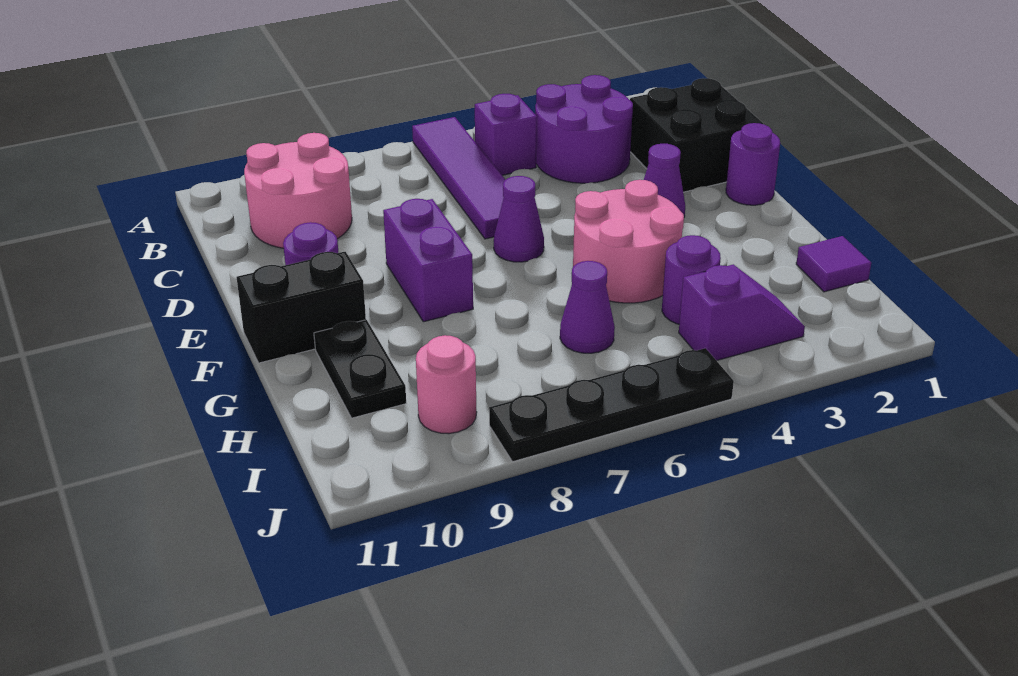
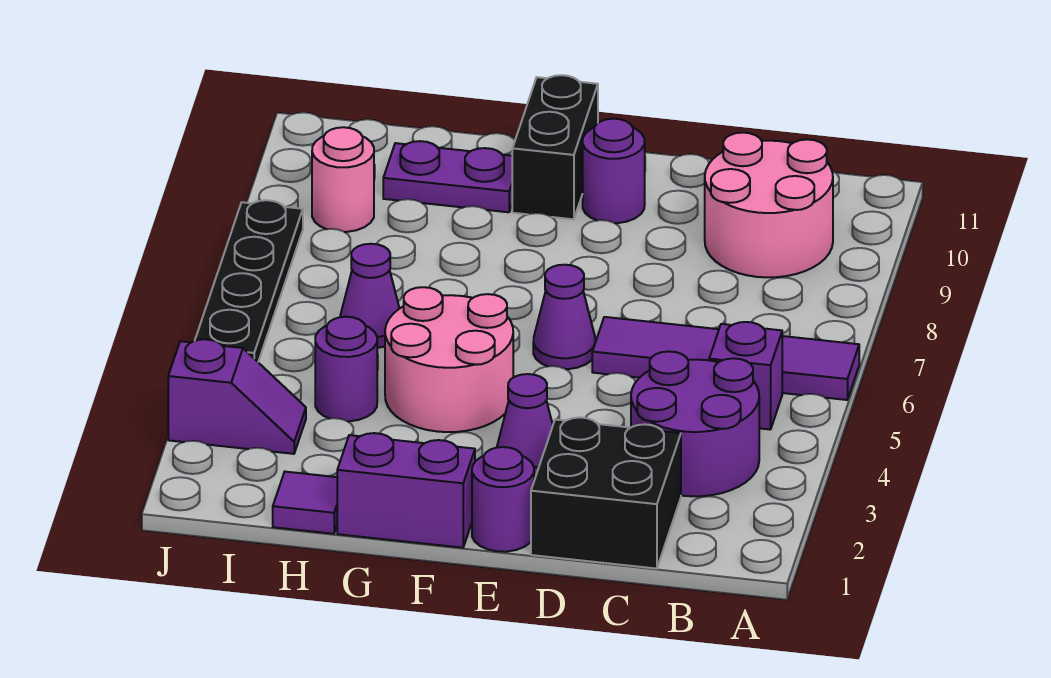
purple 1x2 brick [383,199,473,322] -> purple 1x2 brick moved to [337,433,475,548]
black 1x2 plate [314,320,406,418] -> purple 1x2 plate [383,141,512,212]
purple 1x2 slope [679,265,805,361] -> purple 1x2 slope turned to [168,339,306,454]

